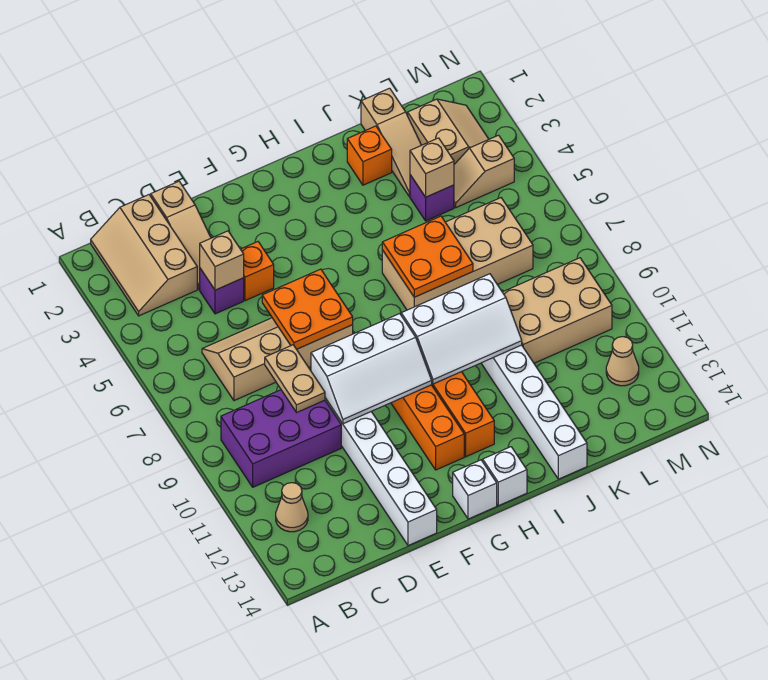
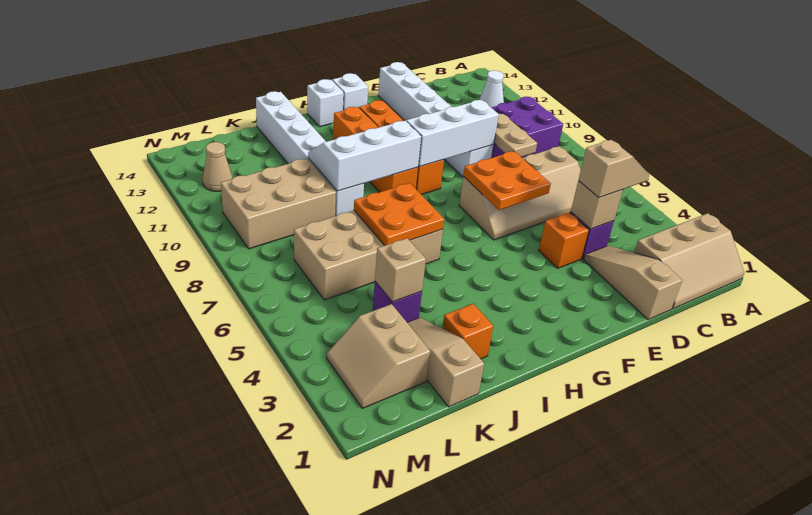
tan 2x3 slope [91,195,197,316] -> tan 2x3 slope turned to [634,213,744,309]
tan 1x1 cone [276,483,308,532] -> white 1x1 cone [479,70,504,107]
tan 1x2 slope [454,135,514,207] -> tan 1x2 slope moved to [579,140,649,198]

